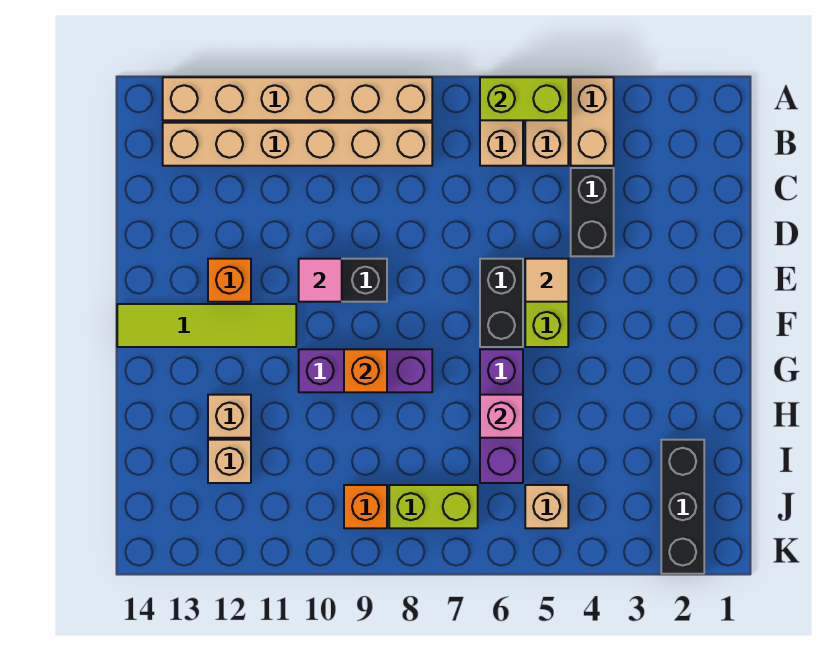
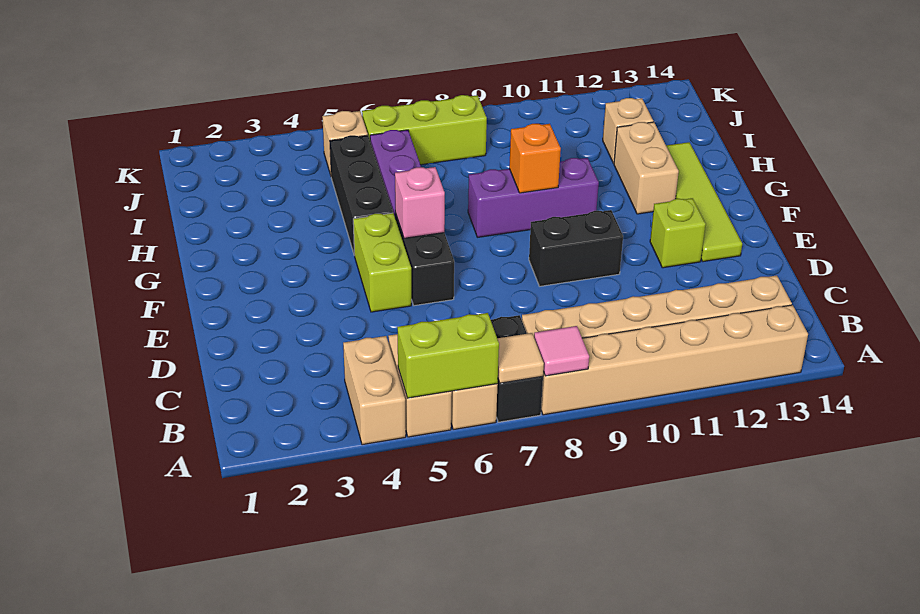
black 1x2 brick [571,168,614,256] -> black 1x2 brick moved to [491,315,543,422]
tan 1x1 tile [525,259,568,302] -> tan 1x1 tile moved to [497,333,544,383]
pink 1x1 tile [299,259,342,302] -> pink 1x1 tile moved to [534,326,589,376]
orange 1x1 brick [208,259,251,302] -> lime 1x1 brick [650,198,706,268]
lime 1x4 tile [117,304,296,347] -> lime 1x4 tile turned to [666,142,742,262]
pink 1x1 brick [480,395,523,438] -> pink 1x1 brick moved to [395,167,445,238]
tan 1x1 brick [208,395,251,438] -> tan 1x2 brick [614,122,679,214]
black 1x3 brick [661,440,704,574] -> black 1x3 brick moved to [330,135,393,255]
lime 1x2 brick [389,485,478,528] -> lime 1x3 brick [362,95,487,165]
orange 1x1 brick [344,485,387,528] -> none

